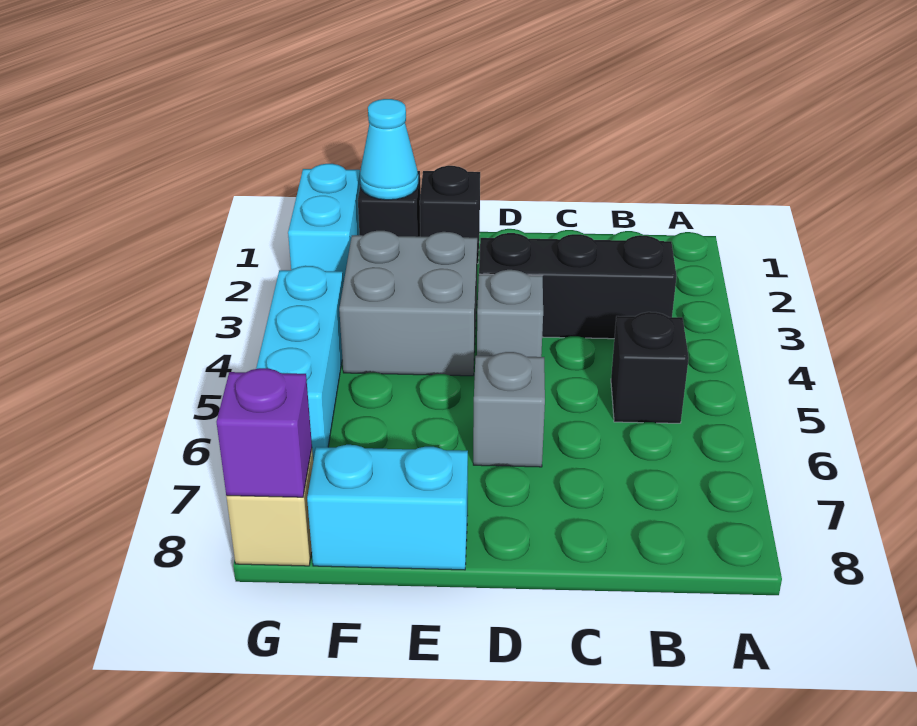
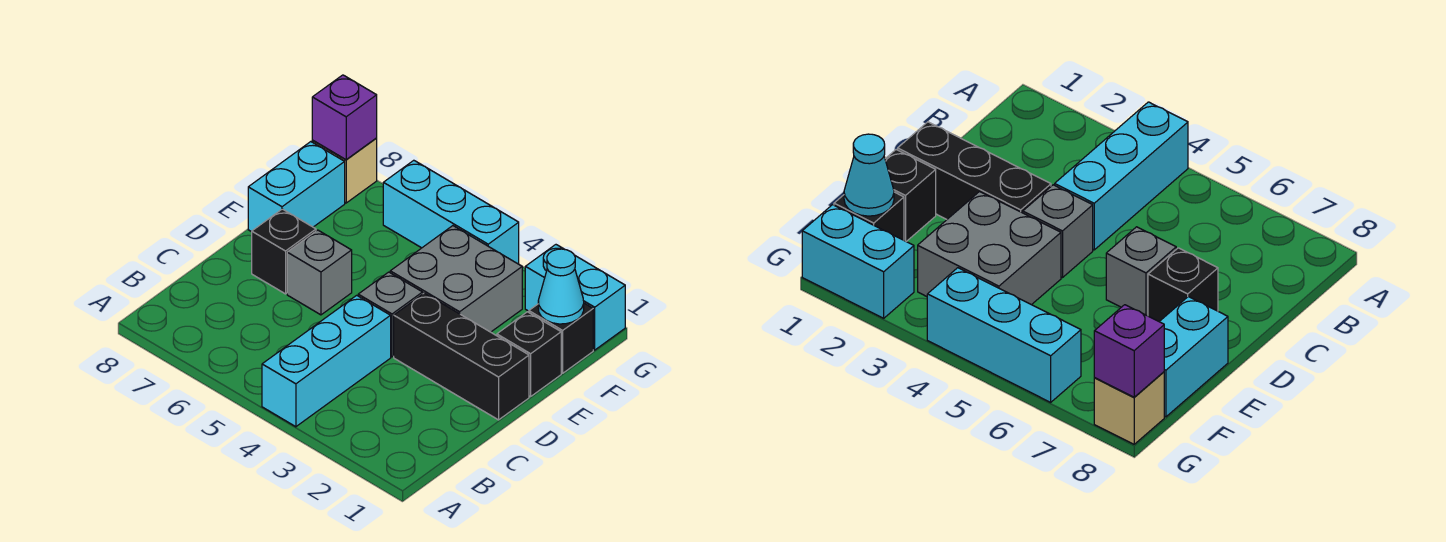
none -> cyan 1x3 brick [262,295,391,427]
black 1x3 brick [479,233,677,339] -> black 1x3 brick turned to [394,293,529,420]
black 1x1 brick [611,312,689,423] -> black 1x1 brick moved to [252,209,316,294]

